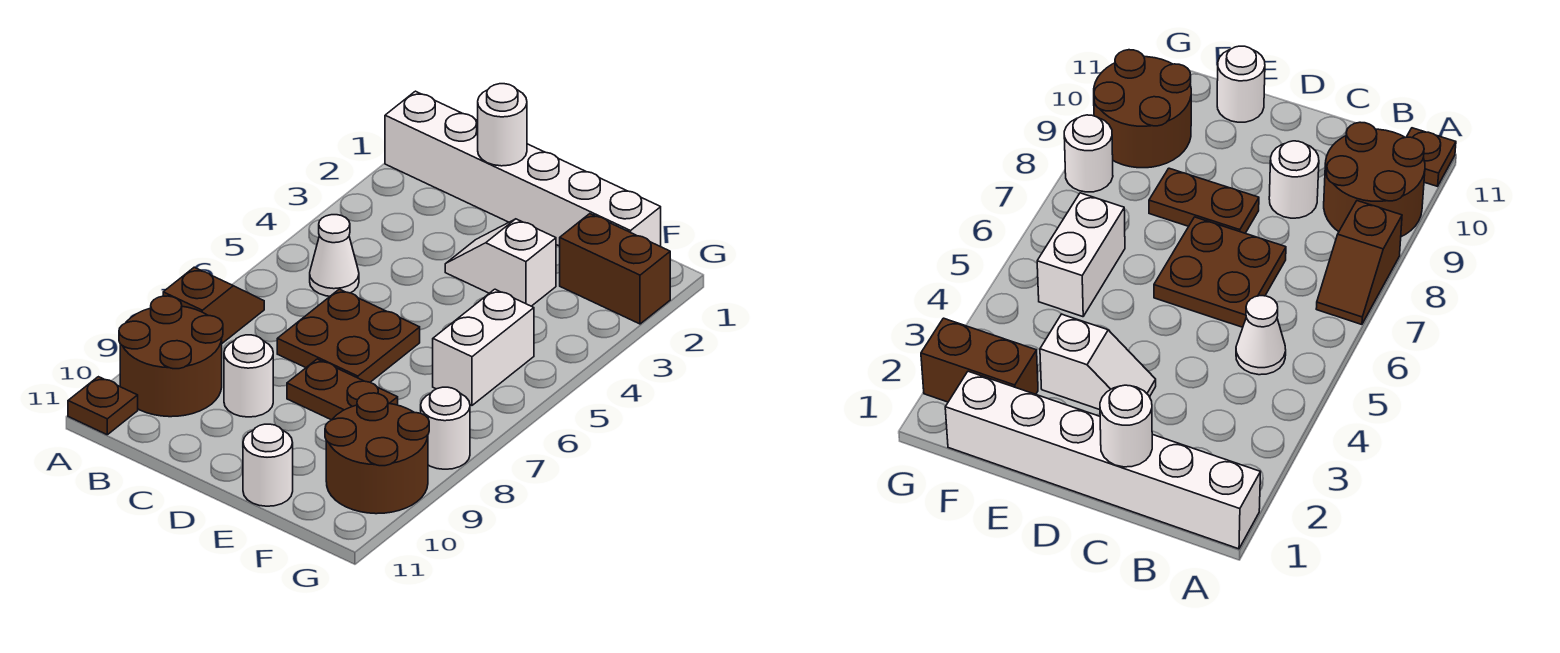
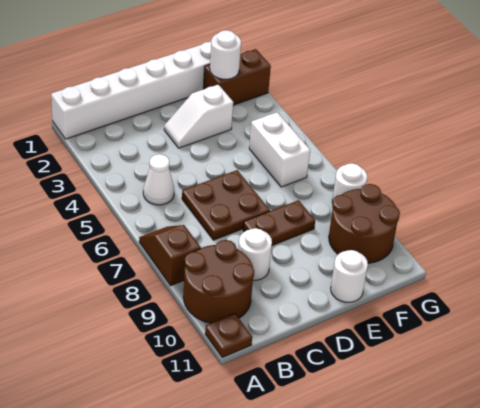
white 1x1 round brick [478,84,527,166] -> white 1x1 round brick moved to [210,30,241,79]

